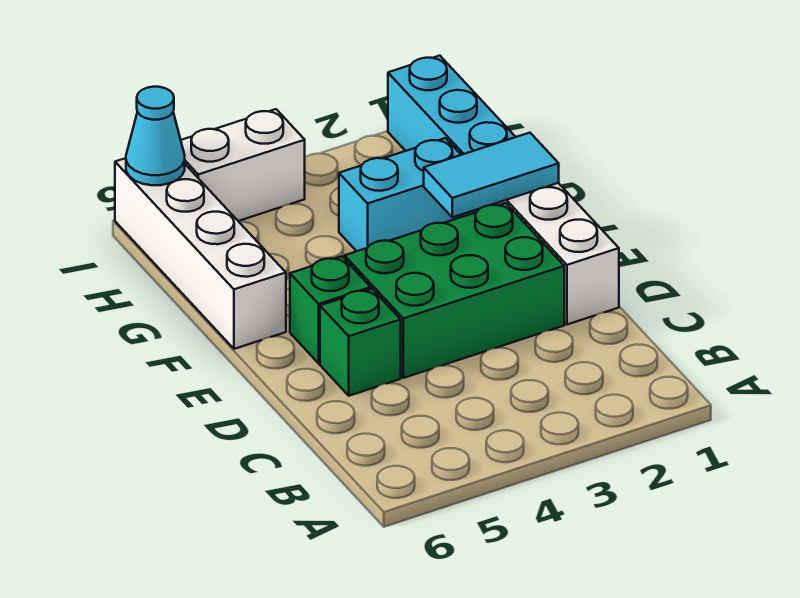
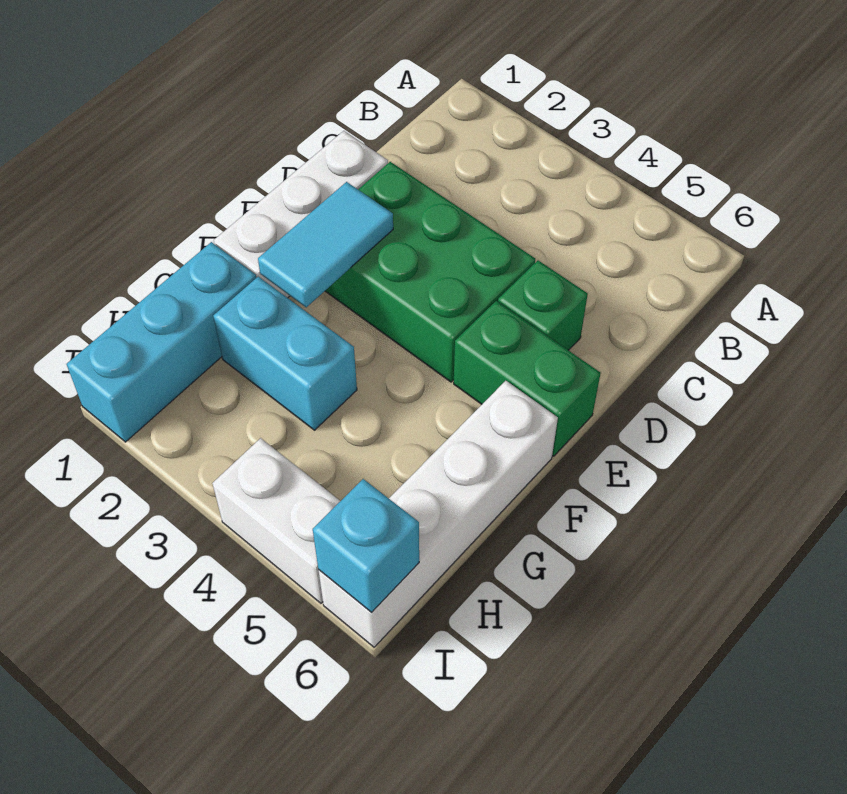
green 1x1 brick [290,256,371,363] -> green 1x2 brick [454,301,601,456]
cyan 1x2 tile [424,133,559,217] -> cyan 1x2 tile turned to [258,182,393,307]
cyan 1x1 cone [126,87,185,185] -> cyan 1x1 brick [313,479,419,612]

